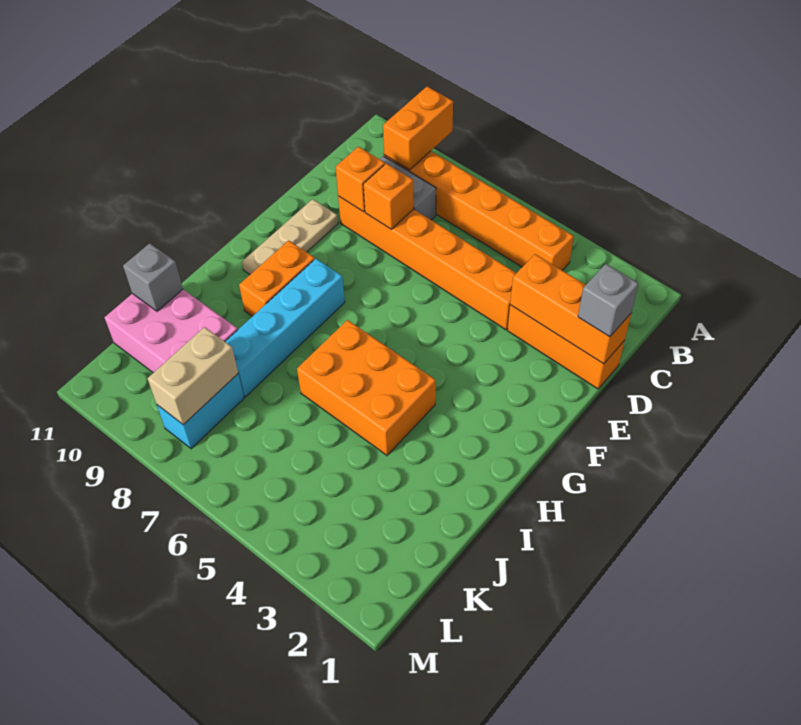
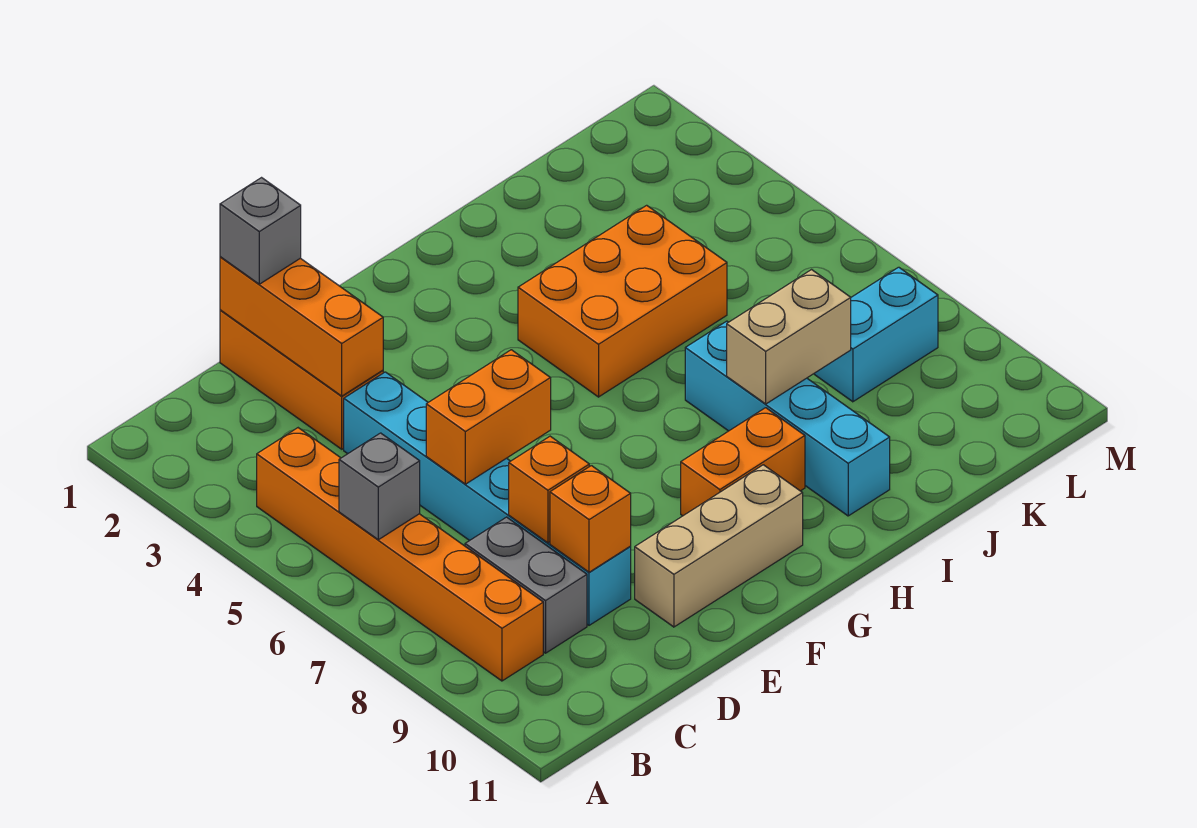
orange 1x2 brick [383,86,453,170] -> orange 1x2 brick moved to [426,350,551,484]
orange 1x6 brick [338,196,516,330] -> cyan 1x6 brick [344,372,631,625]
tan 1x3 plate [242,199,338,275] -> tan 1x3 brick [635,465,803,627]
cyan 1x4 brick [225,259,345,397] -> cyan 1x4 brick turned to [685,321,890,516]
orange 2x3 brick [297,320,436,455] -> orange 2x3 brick turned to [518,205,727,397]
pink 2x3 brick [105,290,238,373] -> none
grey 1x1 brick [123,243,183,311] -> grey 1x1 brick moved to [339,433,420,540]
tan 1x2 brick [147,327,238,425] -> tan 1x2 brick moved to [727,270,851,404]

